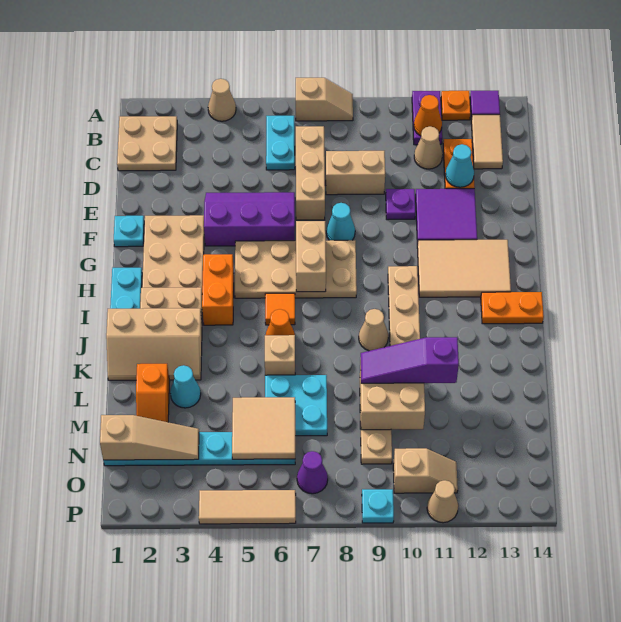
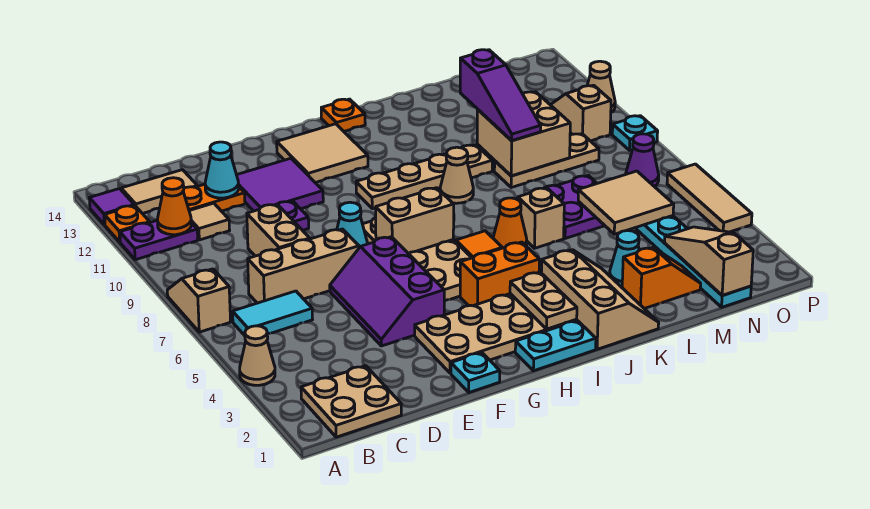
cyan 1x2 plate [266,116,295,170] -> cyan 1x2 tile [233,291,313,336]
tan 1x1 cone [414,126,443,169] -> tan 1x1 tile [189,203,230,240]
tan 2x3 tile [417,240,511,297] -> tan 2x2 tile [277,124,368,183]
orange 1x2 plate [481,292,544,324] -> orange 1x1 plate [321,99,365,131]
cyan 2x2 plate [265,375,327,436] -> purple 2x2 plate [544,176,605,239]

